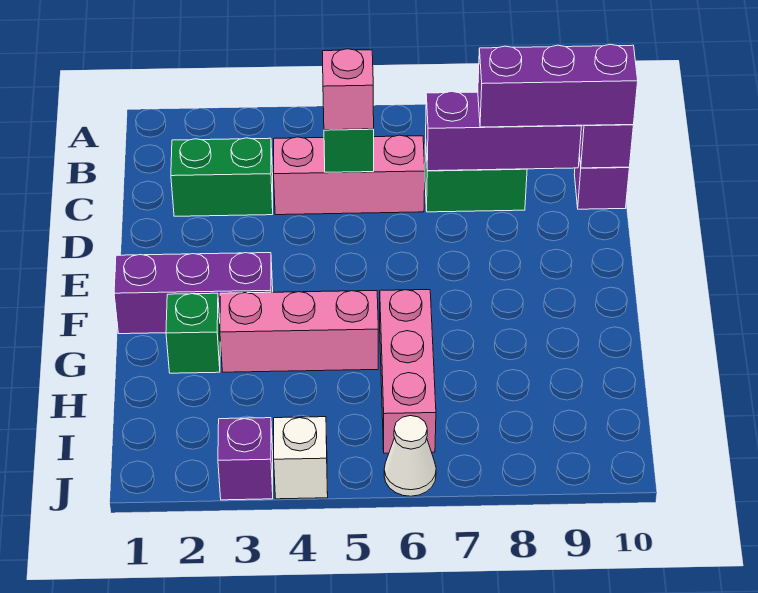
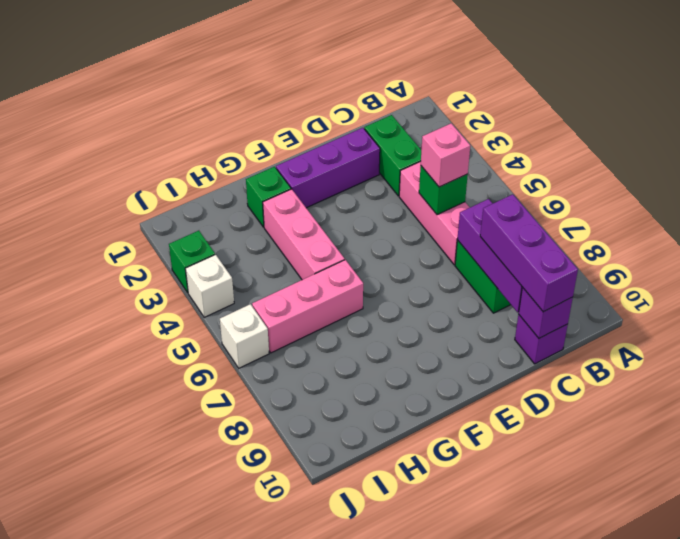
purple 1x3 brick [114,253,273,334] -> purple 1x3 brick turned to [276,128,380,208]
purple 1x1 brick [218,418,273,500] -> green 1x1 brick [169,231,215,293]
white 1x1 cone [384,416,436,496] -> white 1x1 brick [220,304,269,368]

